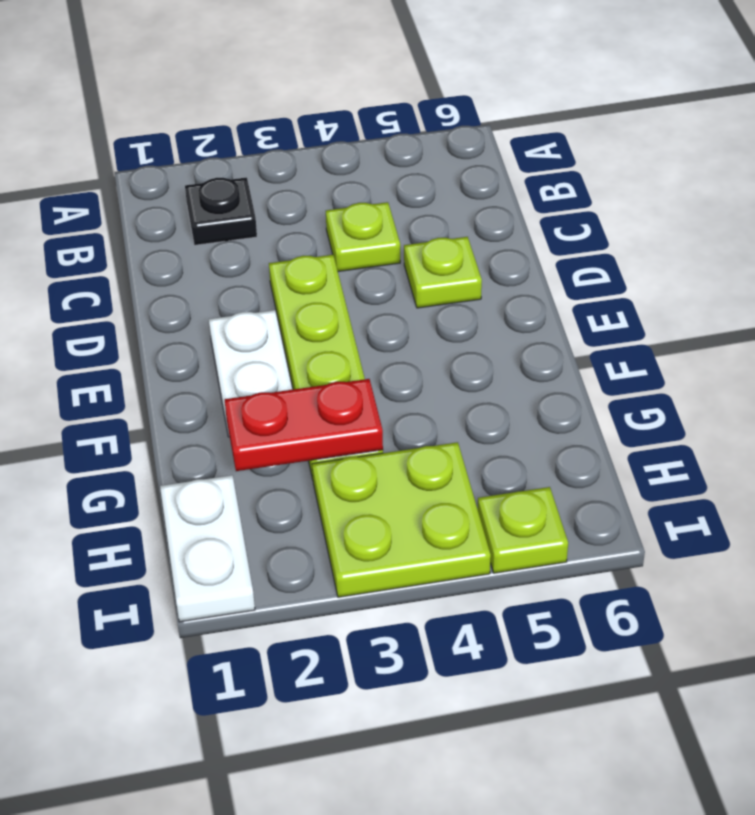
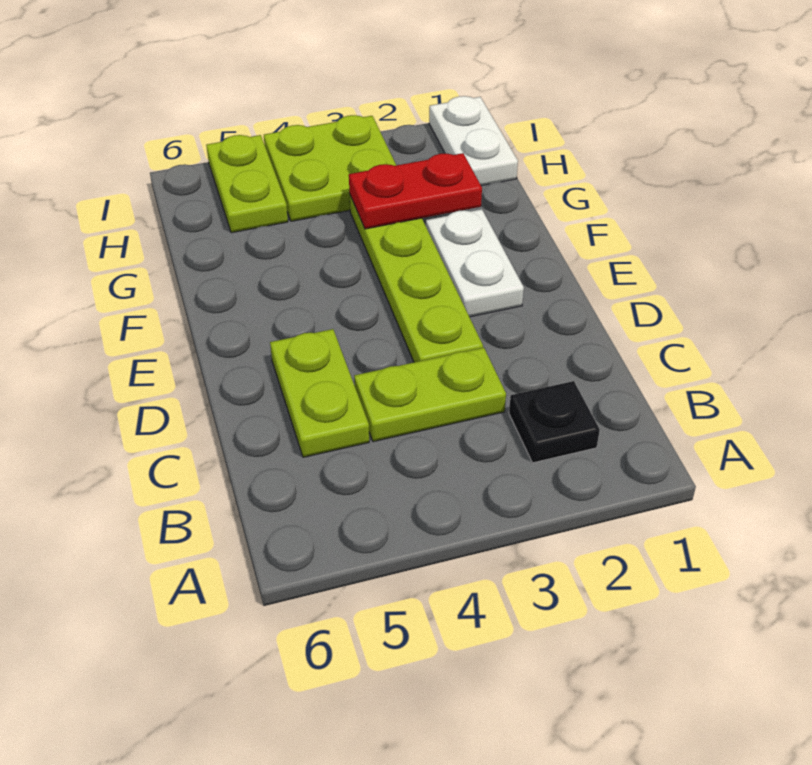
lime 1x1 plate [326,202,400,272] -> lime 1x2 plate [354,348,506,442]
lime 1x1 plate [404,237,482,308] -> lime 1x2 plate [270,329,369,457]
lime 1x1 plate [478,487,568,573] -> lime 1x2 plate [206,135,288,233]

